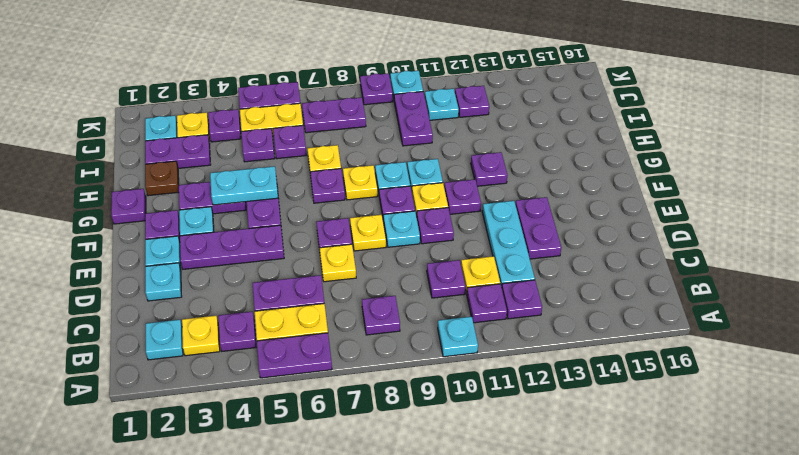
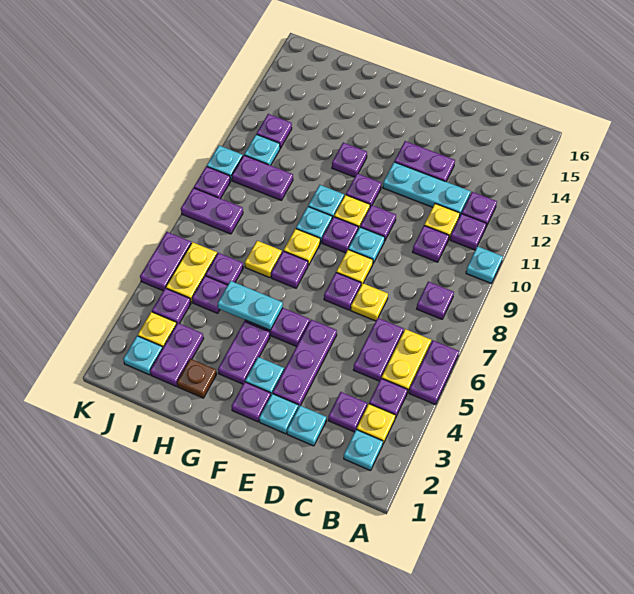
purple 1x1 plate [111,189,146,224] -> purple 1x1 plate moved to [328,392,367,432]
cyan 1x2 plate [210,166,278,205] -> cyan 1x2 plate turned to [218,281,283,330]
purple 1x2 plate [302,97,366,133] -> purple 1x2 plate turned to [181,188,243,234]

